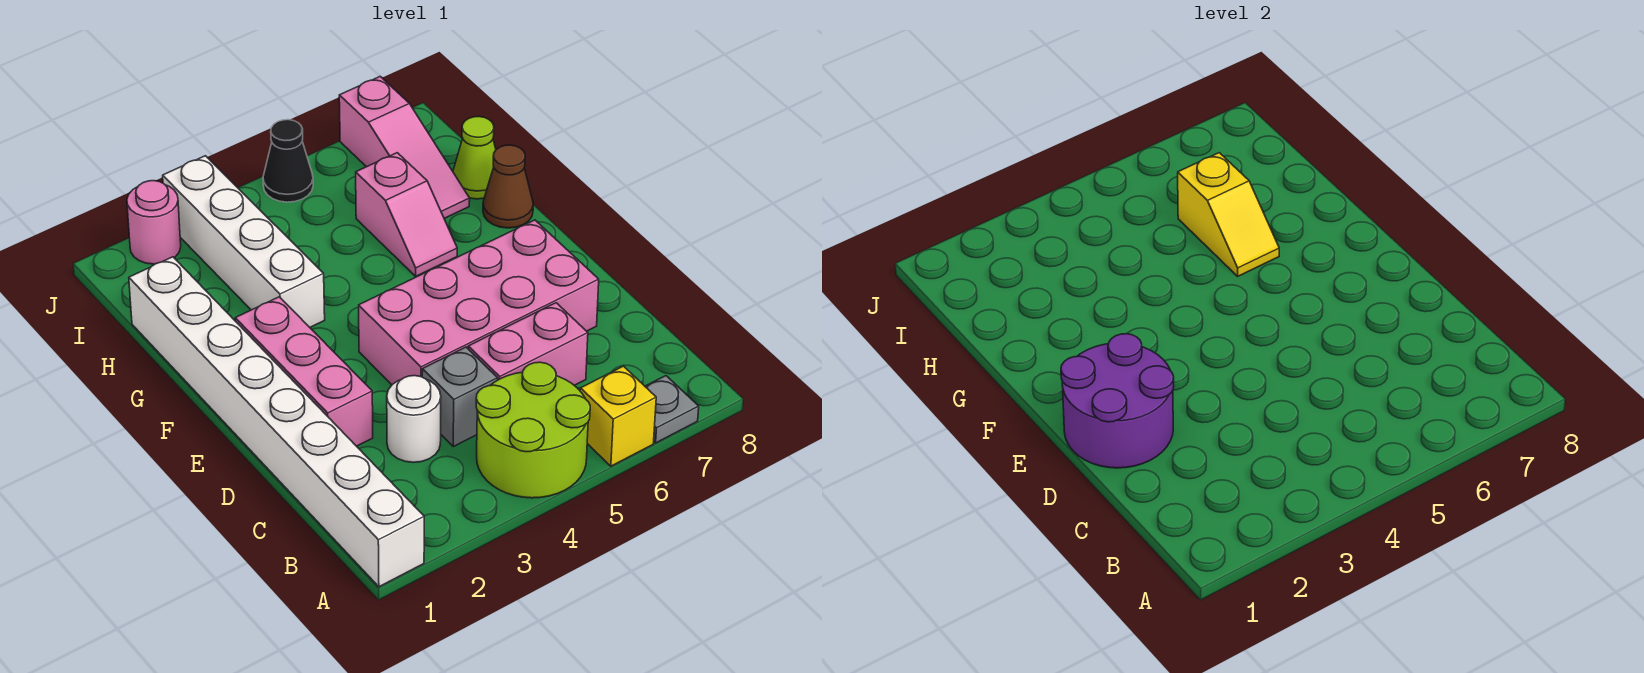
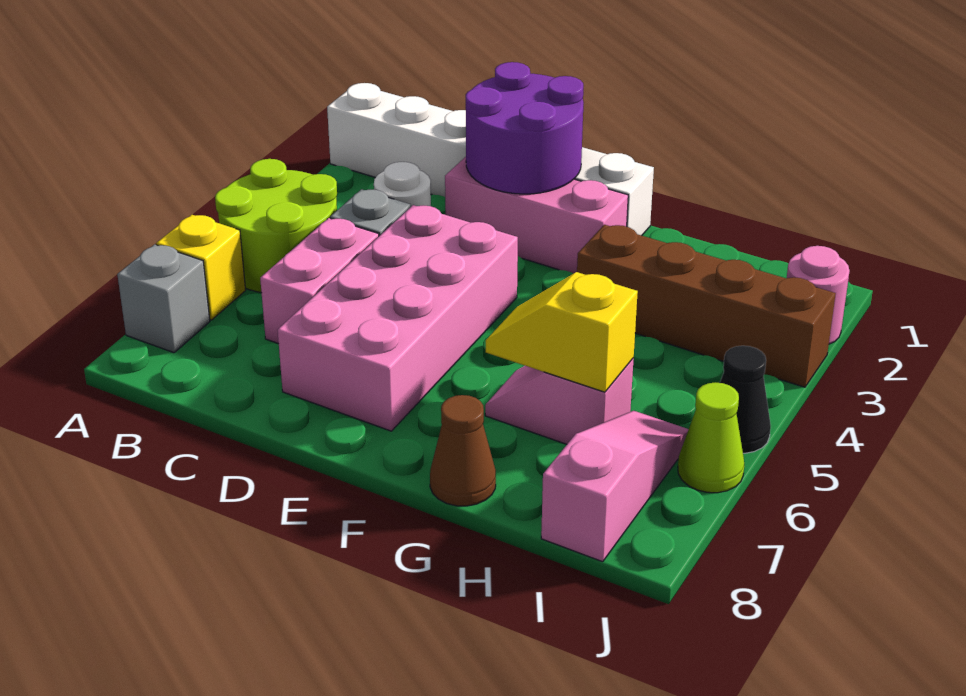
white 1x8 brick [129,257,424,587] -> white 1x6 brick [327,83,654,236]
grey 1x1 plate [645,376,699,443] -> grey 1x1 brick [117,244,210,353]
white 1x4 brick [163,156,325,327] -> brown 1x4 brick [577,225,836,387]
pink 1x3 slope [339,77,470,219] -> pink 1x3 slope turned to [541,411,689,562]
lime 1x1 cone [453,117,496,199] -> lime 1x1 cone moved to [678,382,744,493]

